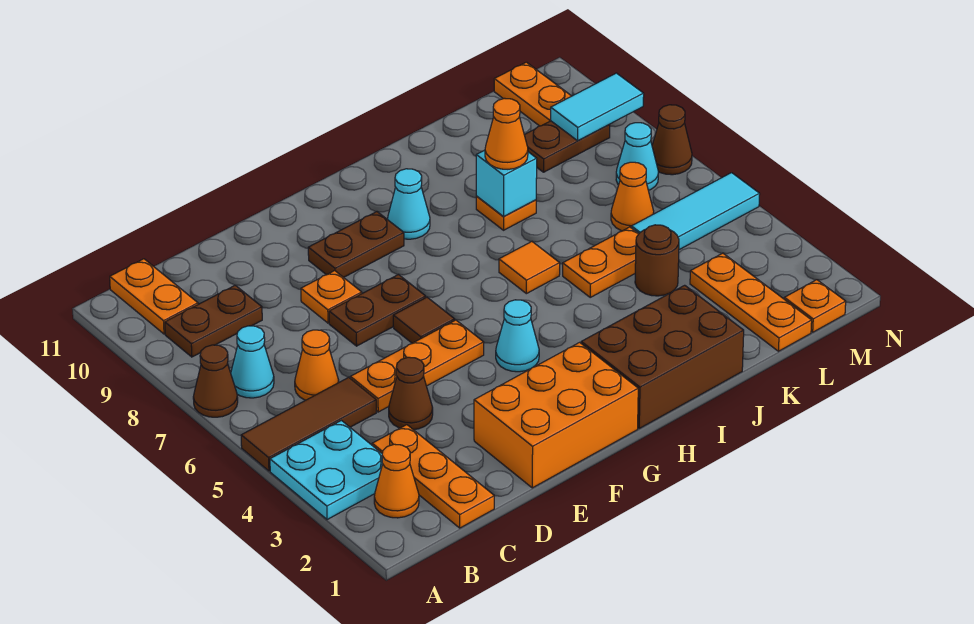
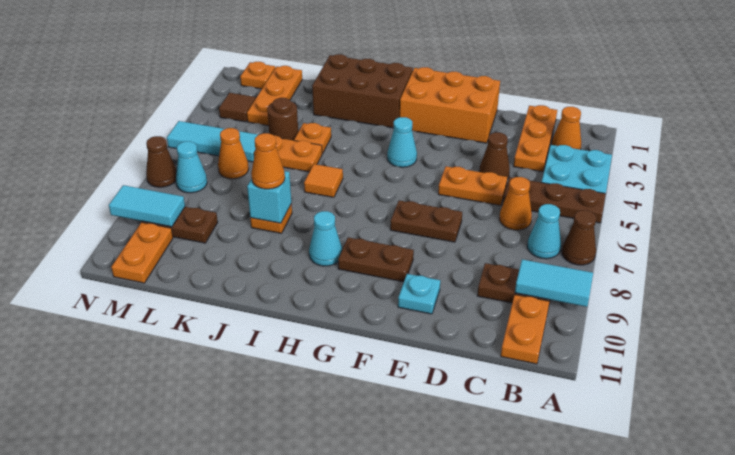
brown 1x3 tile [241,377,376,471] -> brown 1x3 plate [503,177,606,223]
none -> cyan 1x2 tile [515,259,593,307]
orange 1x3 plate [351,320,484,412] -> orange 1x2 plate [438,166,507,206]
orange 1x1 plate [301,271,362,323] -> orange 1x1 plate moved to [294,123,331,154]
none -> cyan 1x1 plate [398,274,440,314]
brown 1x1 tile [393,297,455,343] -> brown 1x1 tile moved to [219,93,256,122]

